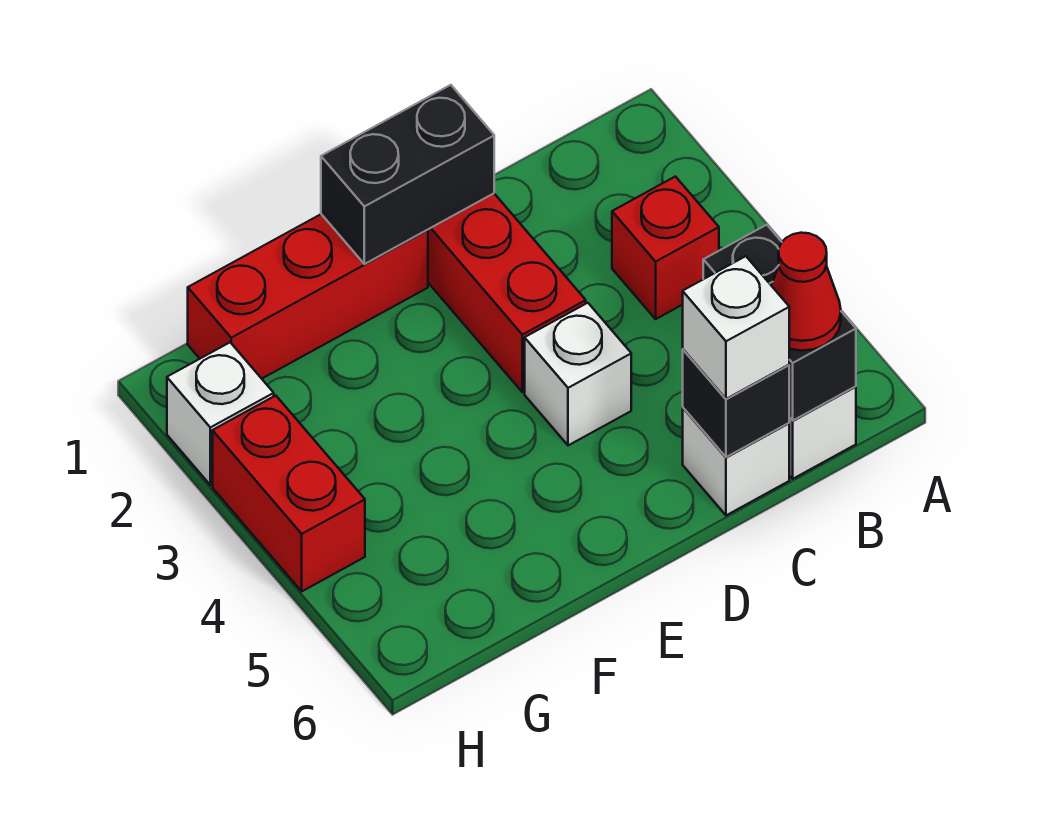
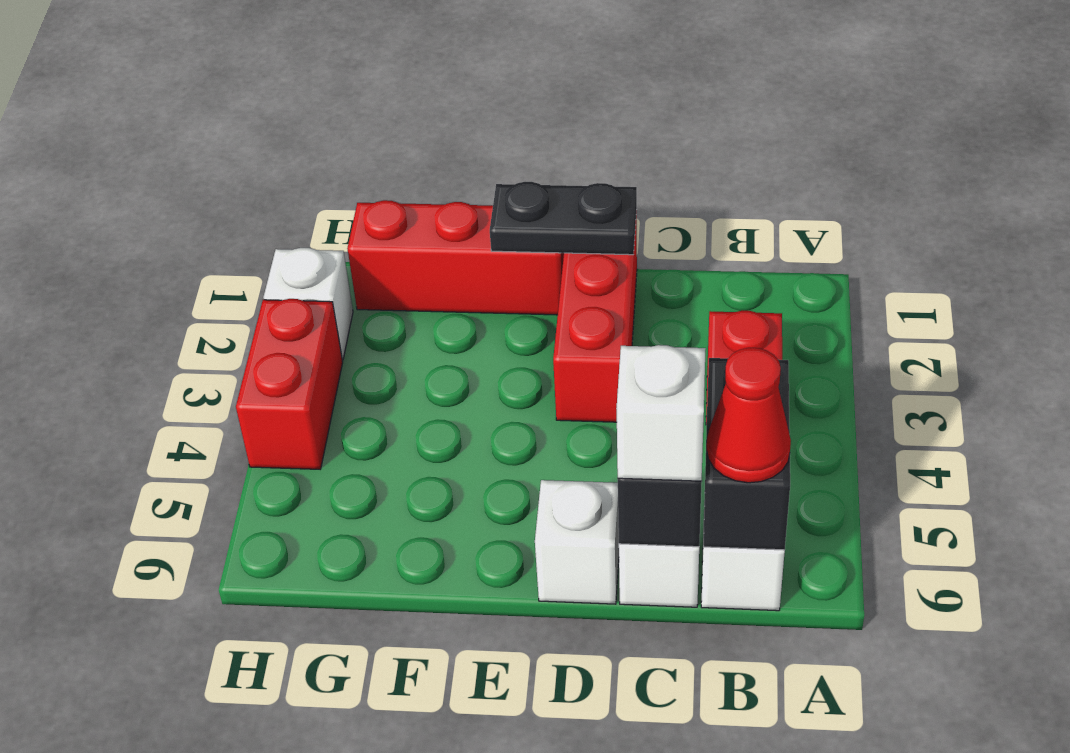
black 1x2 brick [321,85,494,264] -> black 1x2 plate [490,182,637,255]
white 1x1 brick [525,303,631,445] -> white 1x1 brick moved to [535,480,619,604]

